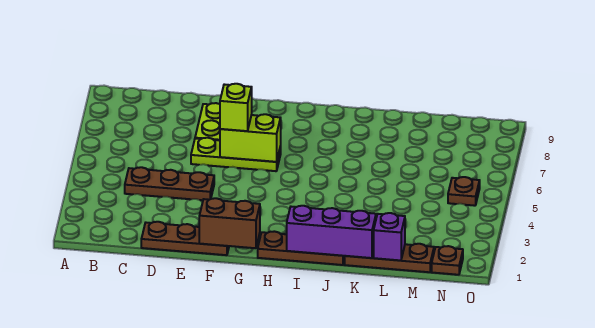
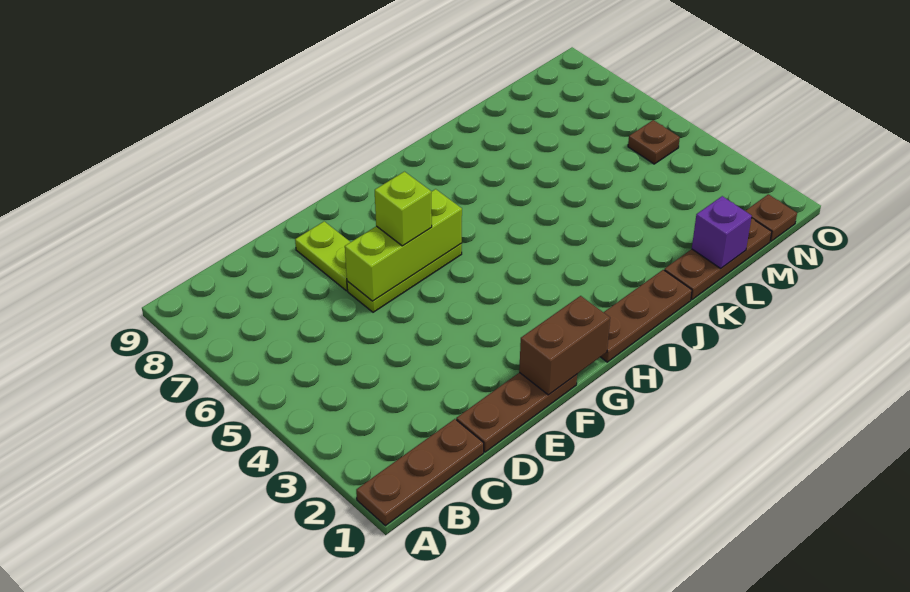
brown 1x3 plate [125,167,214,200] -> brown 1x3 plate moved to [356,419,484,526]
lime 1x2 brick [220,114,281,162] -> lime 1x3 brick [345,189,462,301]
purple 1x3 brick [287,206,376,258] -> none

